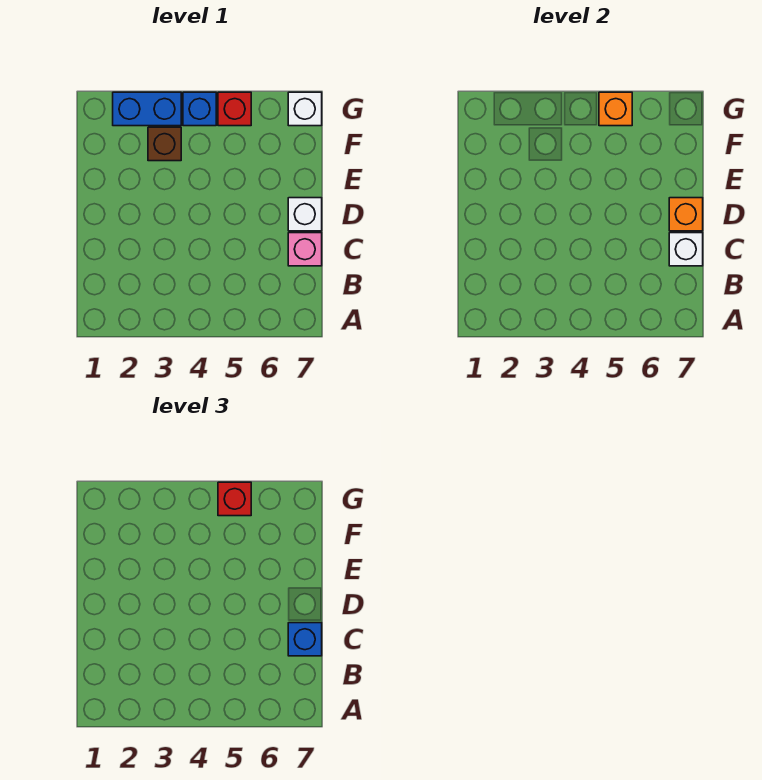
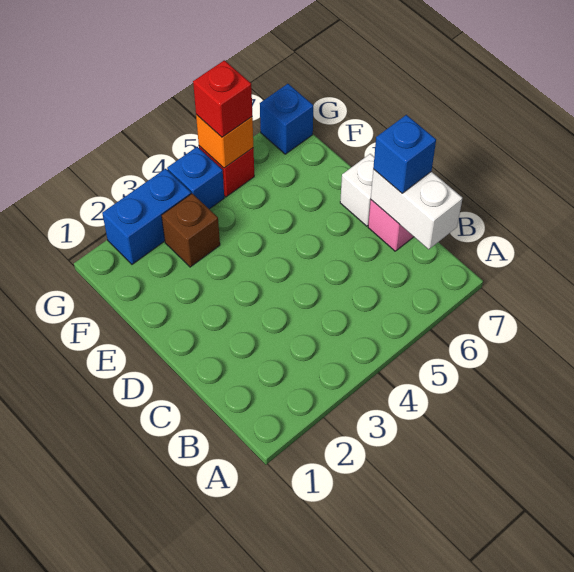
white 1x1 brick [669,233,703,266] -> white 1x2 brick [371,169,462,249]
orange 1x1 brick [669,198,703,231] -> none
white 1x1 brick [288,92,322,126] -> blue 1x1 brick [260,84,313,154]

